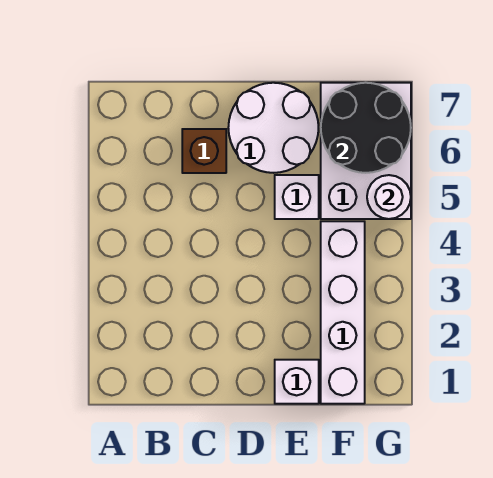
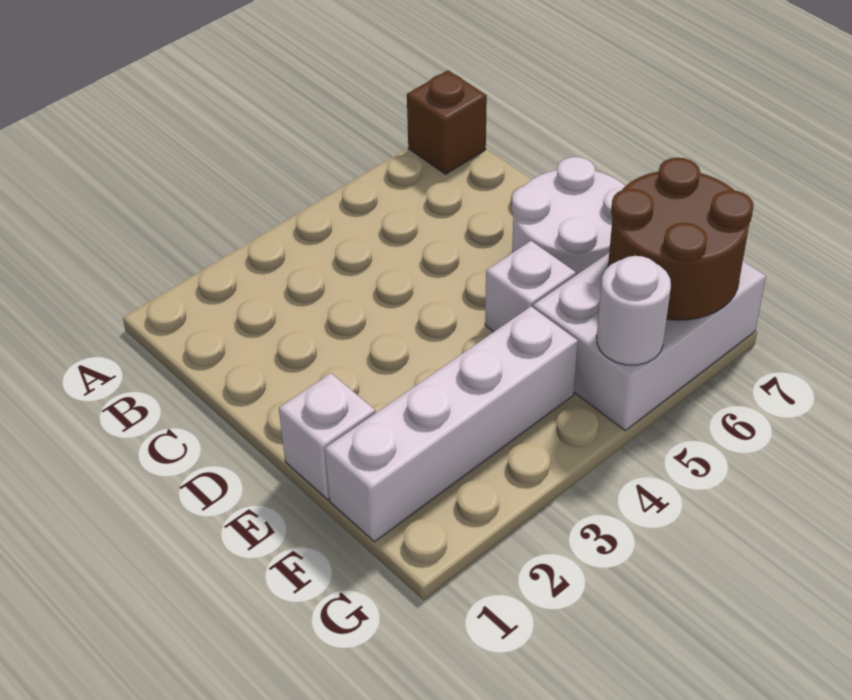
brown 1x1 brick [182,129,226,173] -> brown 1x1 brick moved to [407,70,487,174]
black 2x2 round brick [321,83,411,173] -> brown 2x2 round brick [608,158,754,320]

